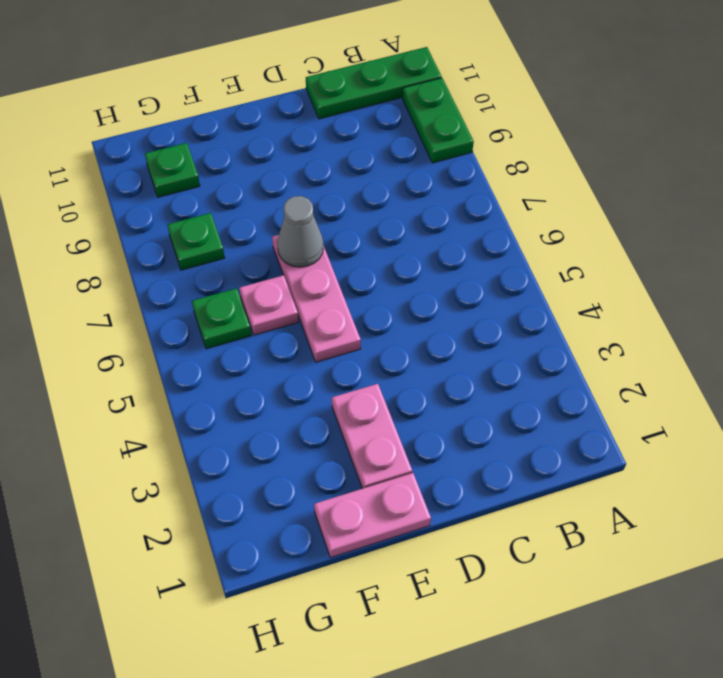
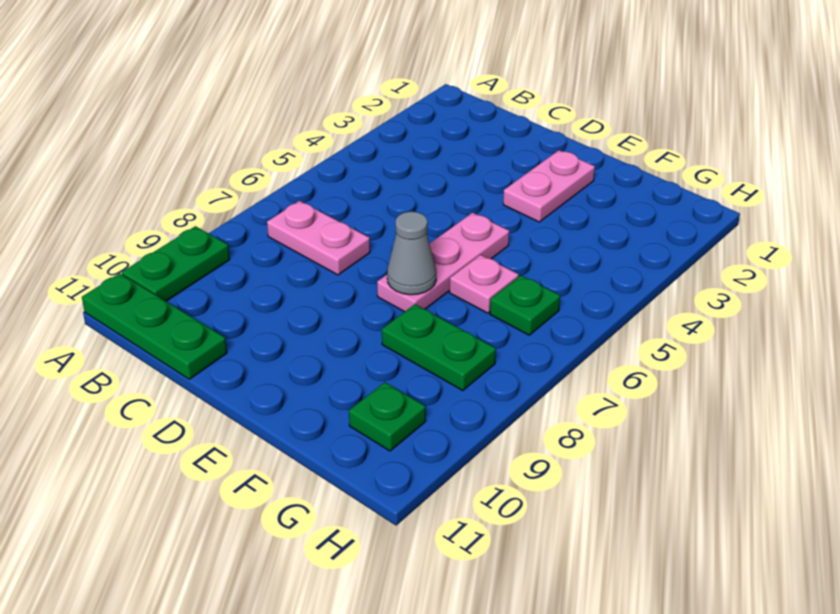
pink 1x2 plate [314,473,431,558] -> pink 1x2 plate moved to [267,201,370,275]
green 1x1 plate [168,213,225,270] -> green 1x2 plate [382,304,496,390]

